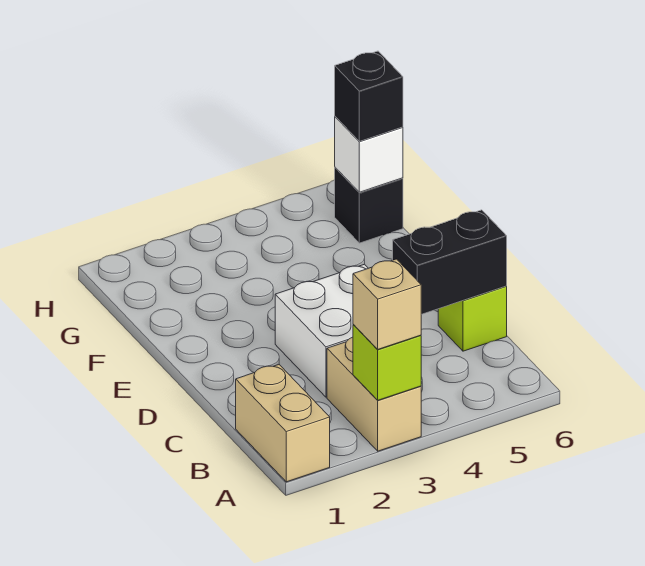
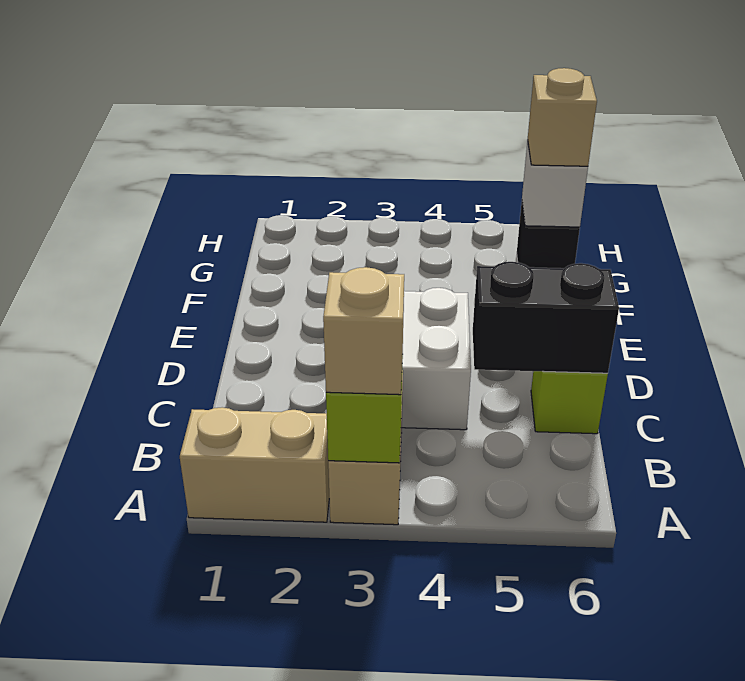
tan 1x2 brick [236,365,330,482] -> tan 1x2 brick turned to [180,407,329,522]
black 1x1 brick [335,51,403,141] -> tan 1x1 brick [528,68,597,166]

